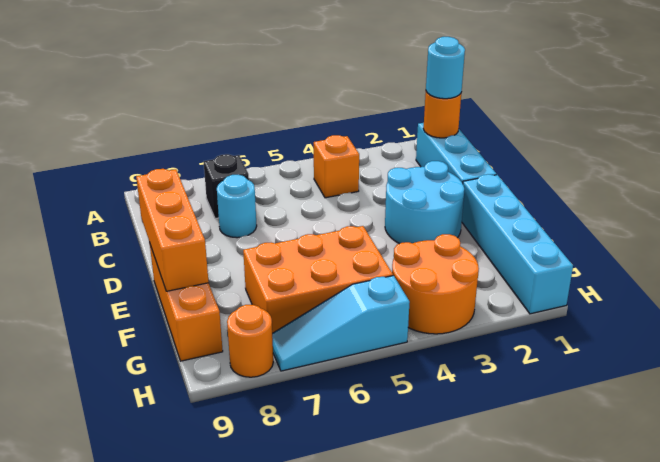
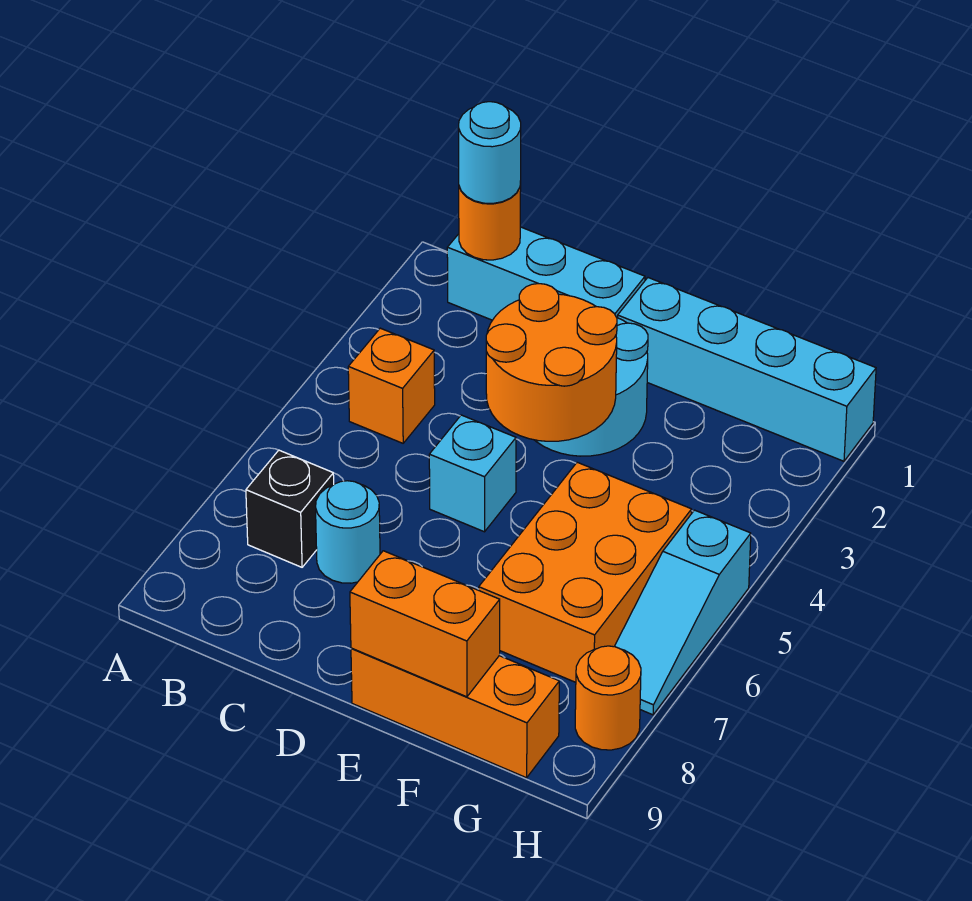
none -> cyan 1x1 brick [429,415,516,532]
orange 1x3 brick [136,169,209,291] -> orange 1x2 brick [350,551,500,697]
orange 2x2 round brick [392,234,479,334] -> orange 2x2 round brick moved to [486,284,617,441]

